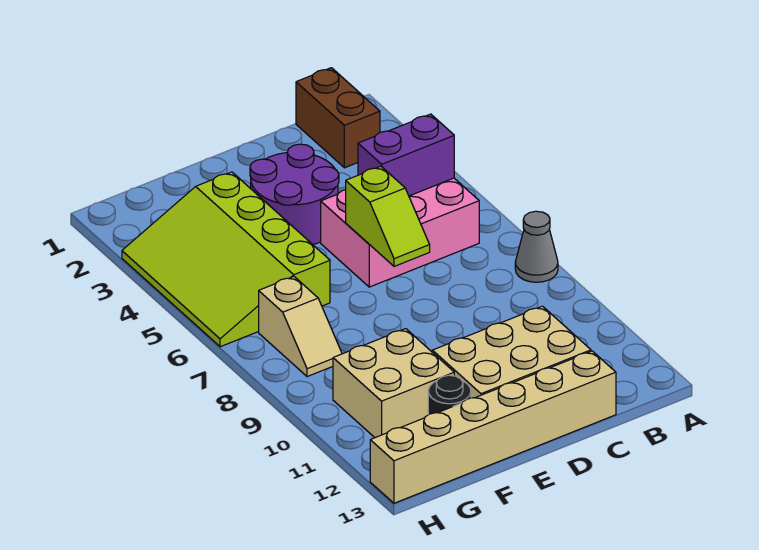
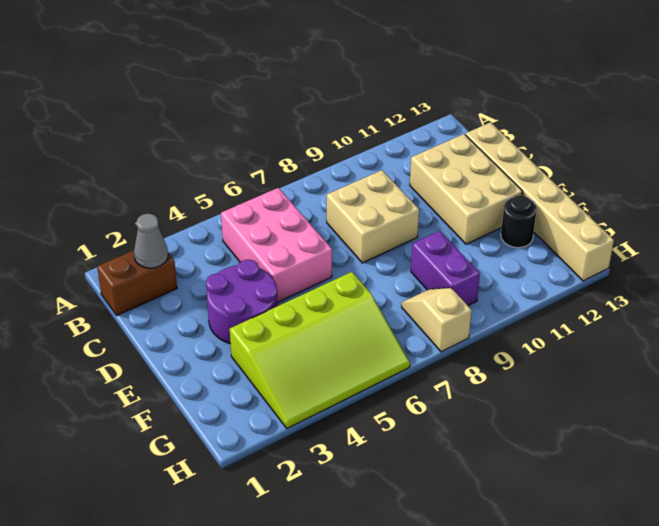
grey 1x1 cone [515,211,558,282] -> grey 1x1 cone moved to [134,214,168,268]
purple 1x2 brick [358,114,454,196] -> purple 1x2 brick moved to [411,231,480,305]
lime 1x2 slope [346,166,430,266] -> none
tan 2x2 brick [333,329,454,438] -> tan 2x2 brick moved to [327,170,419,263]
tan 1x2 slope [259,277,342,377] -> tan 1x2 slope turned to [402,288,472,352]

